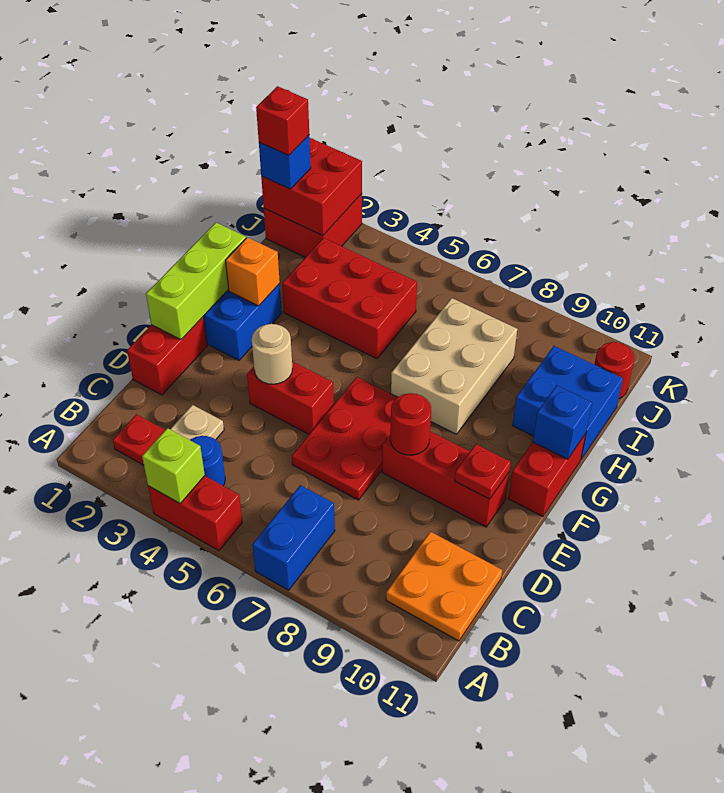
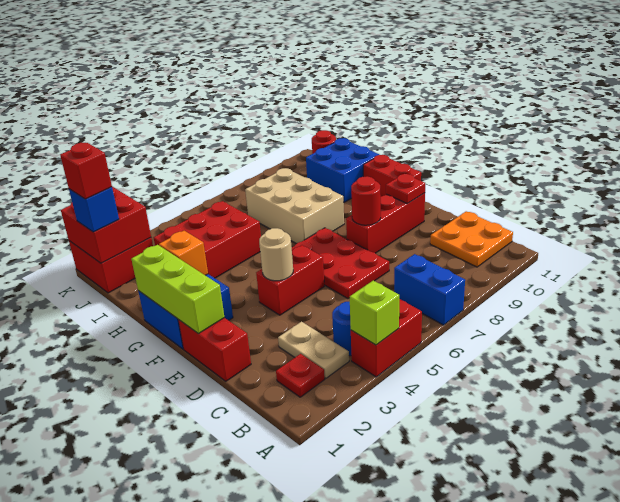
blue 1x1 brick [533,385,592,459] -> none

